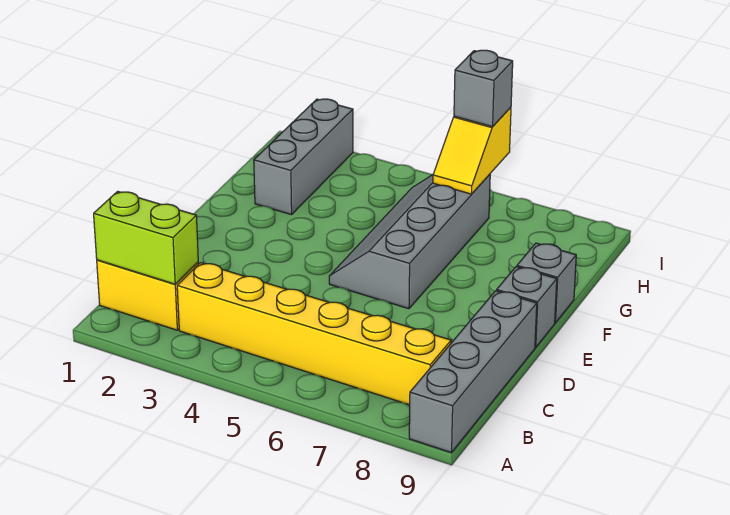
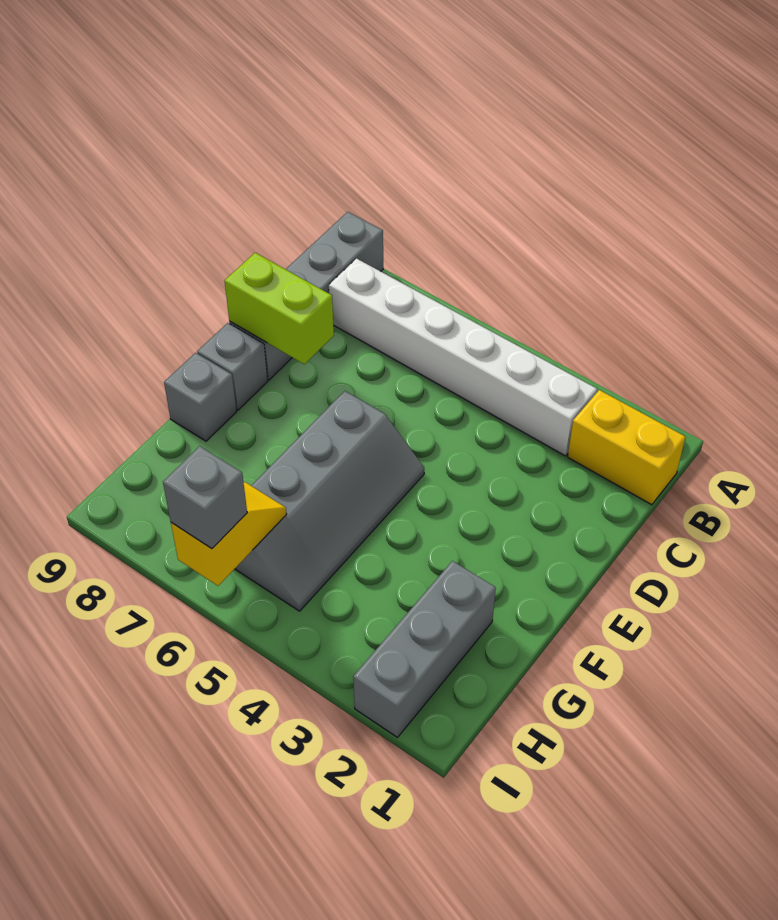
lime 1x2 brick [94,191,198,284] -> lime 1x2 brick moved to [225,253,334,364]
yellow 1x6 brick [177,263,451,405] -> white 1x6 brick [329,259,597,456]

